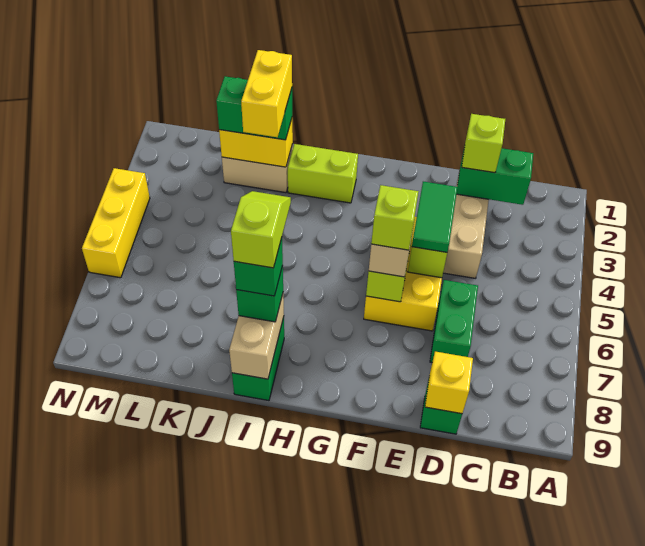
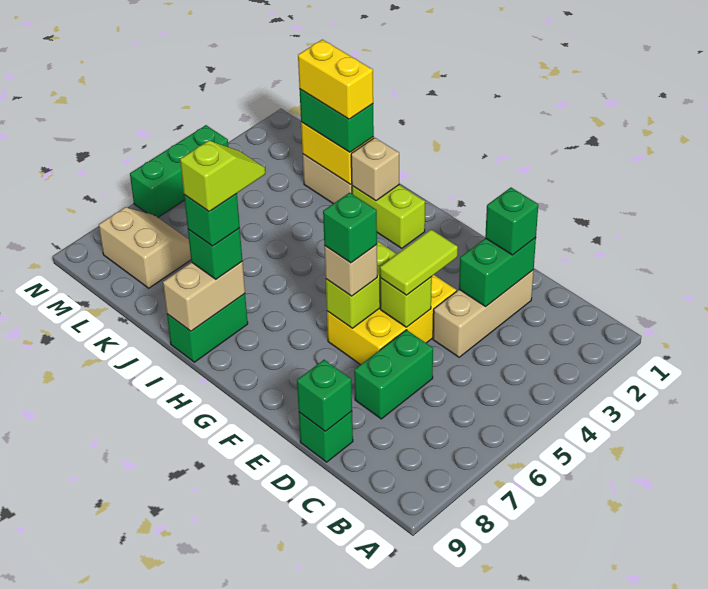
green 1x2 brick [457,146,533,205] -> green 1x2 brick turned to [459,238,536,306]
lime 1x1 brick [462,114,505,173] -> green 1x1 brick [485,188,538,255]
yellow 1x1 brick [425,352,473,414] -> green 1x1 brick [297,360,352,431]
green 1x2 tile [412,182,457,252] -> lime 1x2 tile [380,230,458,295]
lime 1x1 brick [371,185,419,250] -> green 1x1 brick [323,193,377,263]
none -> tan 1x1 brick [351,138,399,201]
yellow 1x2 brick [241,50,292,137] -> yellow 1x2 brick turned to [298,40,373,119]
none -> tan 2x2 slope [99,207,191,288]
yellow 1x3 brick [82,168,150,278] -> green 1x3 brick [130,125,228,217]

